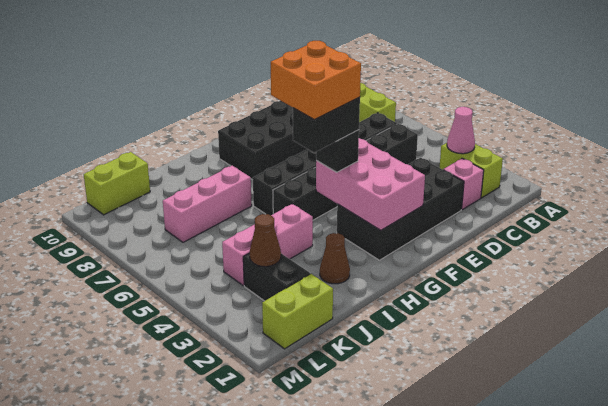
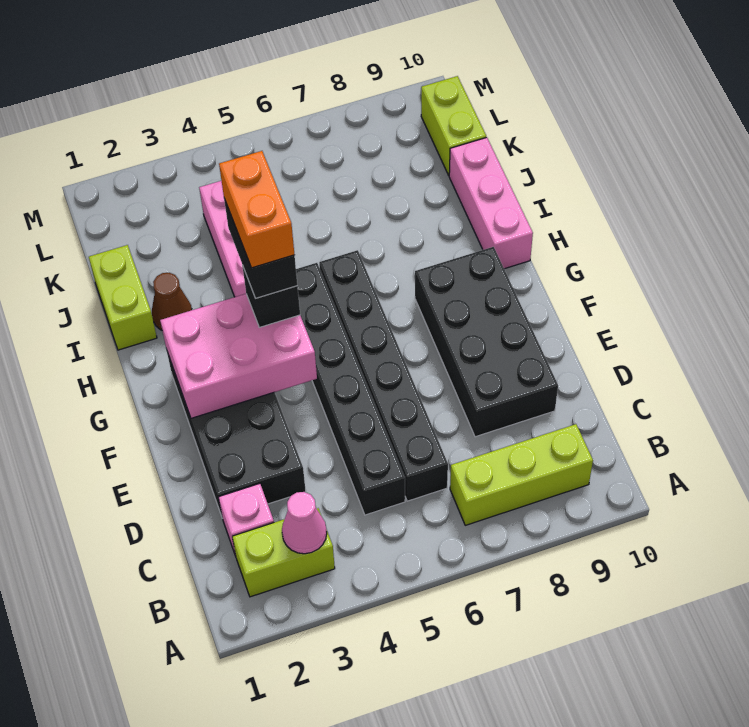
orange 2x2 brick [271,41,361,120] -> orange 1x2 brick [219,151,294,268]
pink 1x3 brick [163,166,252,242] -> pink 1x3 brick moved to [449,137,533,269]
lime 1x2 brick [262,274,333,349] -> lime 1x2 brick moved to [89,245,157,350]
black 1x2 brick [243,253,310,301] -> none
brown 1x1 cone [250,214,281,267] -> none

